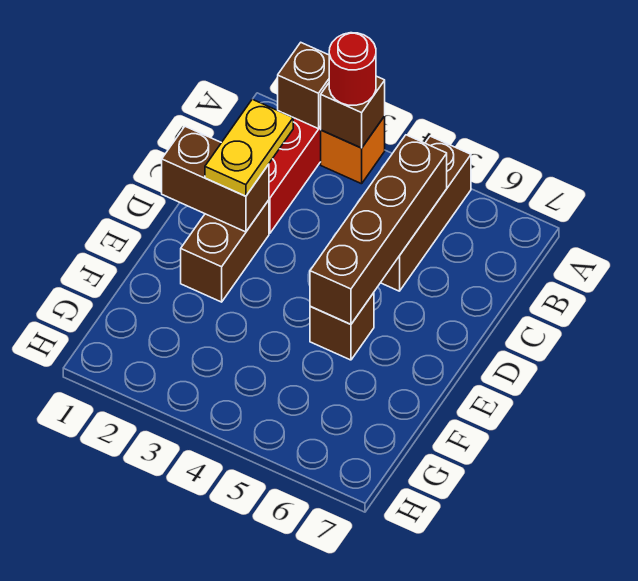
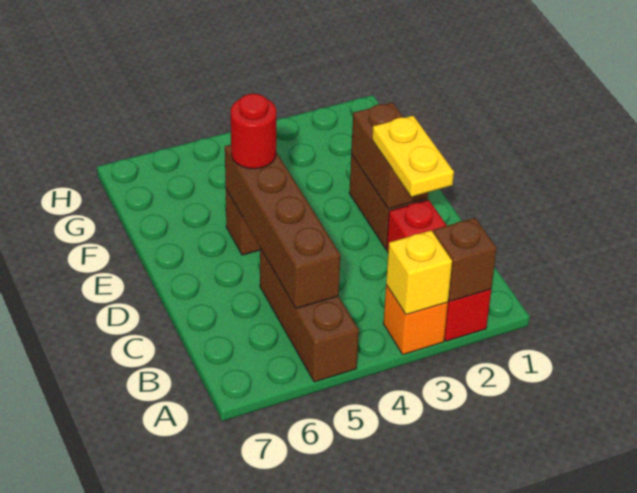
brown 1x1 brick [320,76,385,148] -> yellow 1x1 brick [386,230,452,315]
red 1x1 round brick [329,33,376,105] -> red 1x1 round brick moved to [231,94,276,169]
brown 1x2 brick [162,127,269,232] -> brown 1x2 brick turned to [351,102,428,209]

